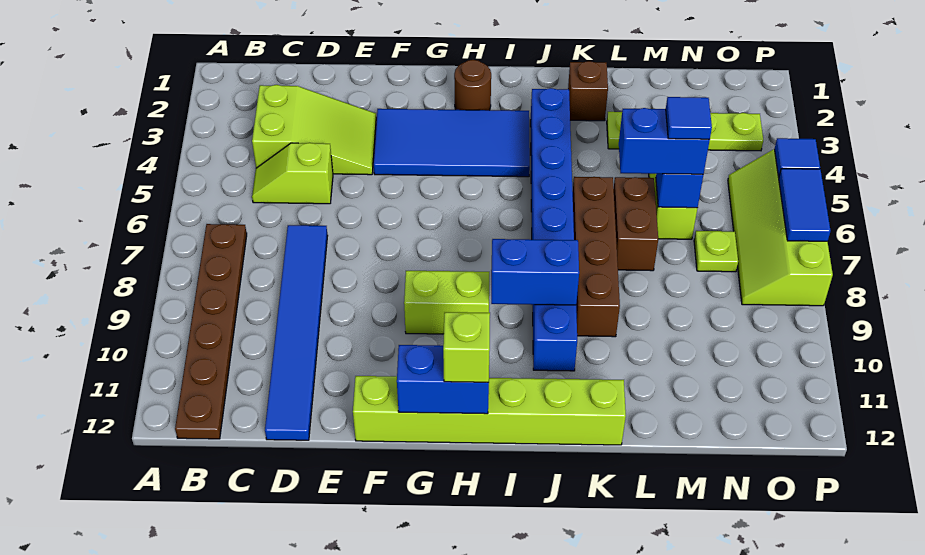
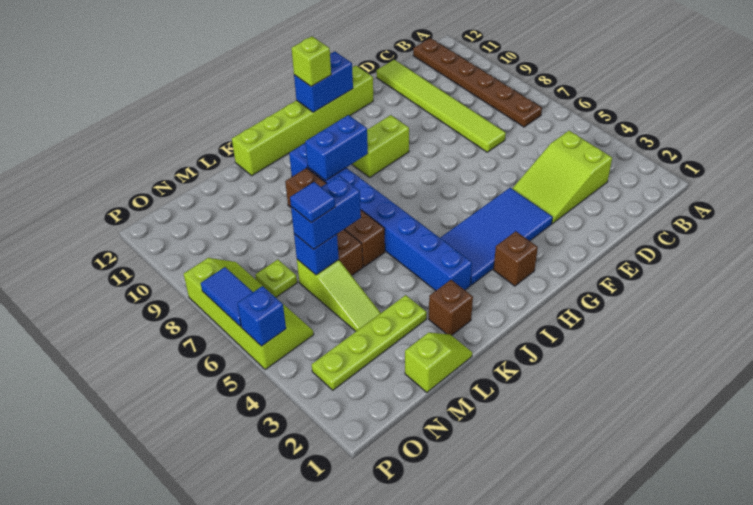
lime 1x2 slope [252,143,333,204] -> lime 1x2 slope moved to [405,333,472,392]
blue 1x6 tile [265,225,328,440] -> lime 1x6 tile [377,60,506,152]
brown 1x1 round brick [454,60,491,110] -> brown 1x1 brick [493,231,538,286]
blue 1x1 tile [775,138,820,177] -> blue 1x1 brick [237,286,286,346]

